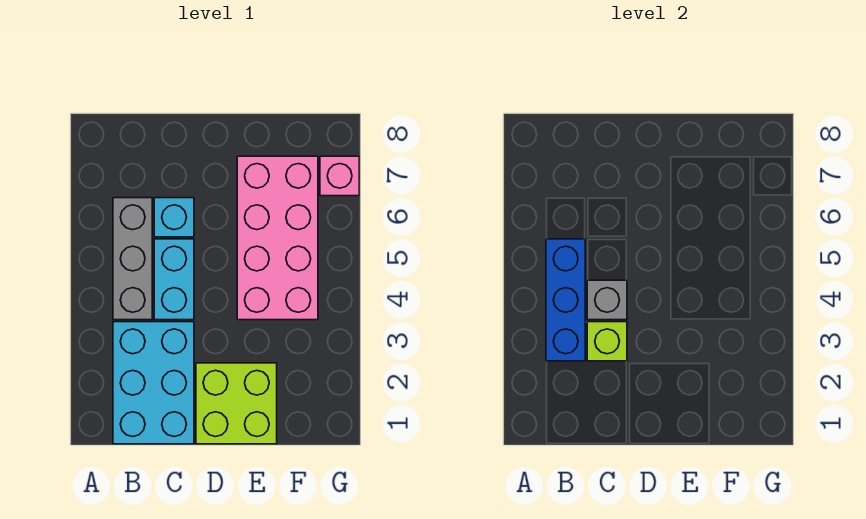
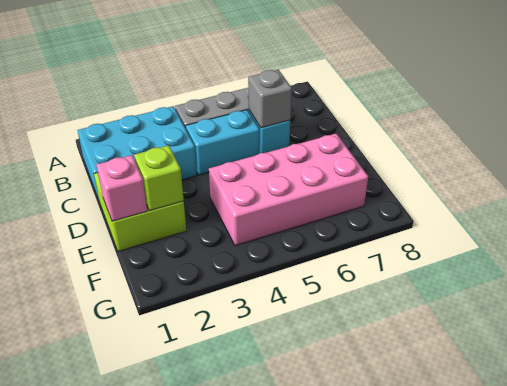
blue 1x3 brick [546,239,585,361] -> none
lime 1x1 brick [587,322,627,361] -> lime 1x1 brick moved to [134,145,184,211]
grey 1x1 brick [587,280,627,320] -> grey 1x1 brick moved to [248,70,292,128]
pink 1x1 brick [320,156,359,196] -> pink 1x1 brick moved to [97,155,147,221]

